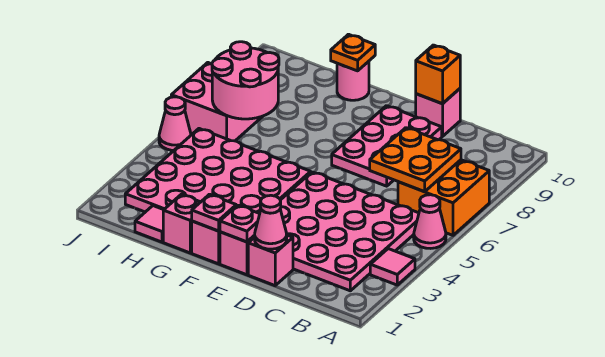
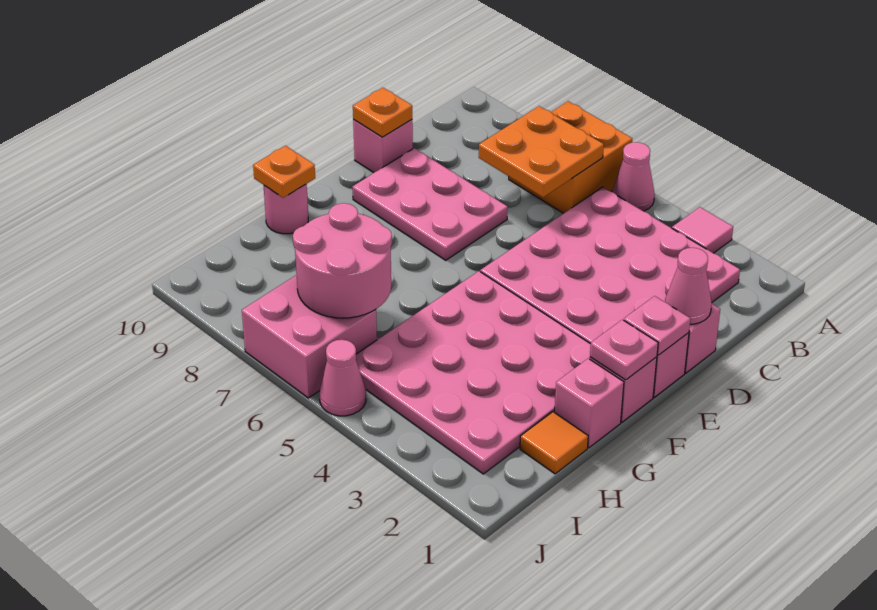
orange 1x1 brick [416,45,460,104] -> orange 1x1 plate [353,88,412,137]
pink 1x1 tile [135,206,163,242] -> orange 1x1 tile [520,412,588,474]

